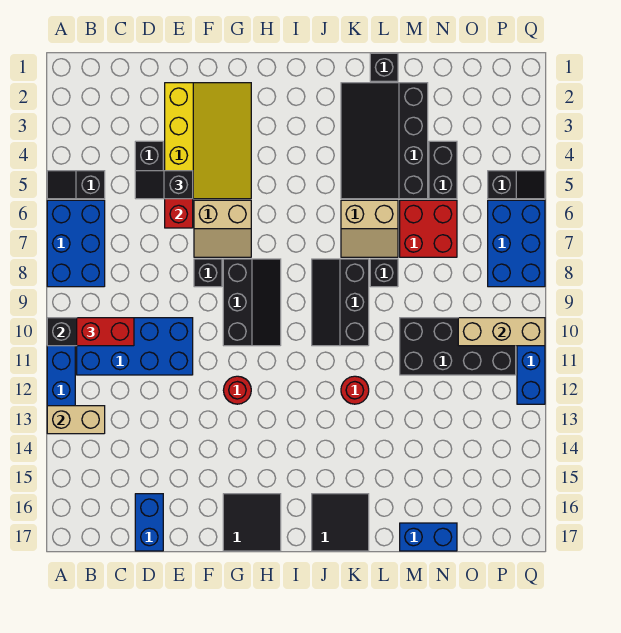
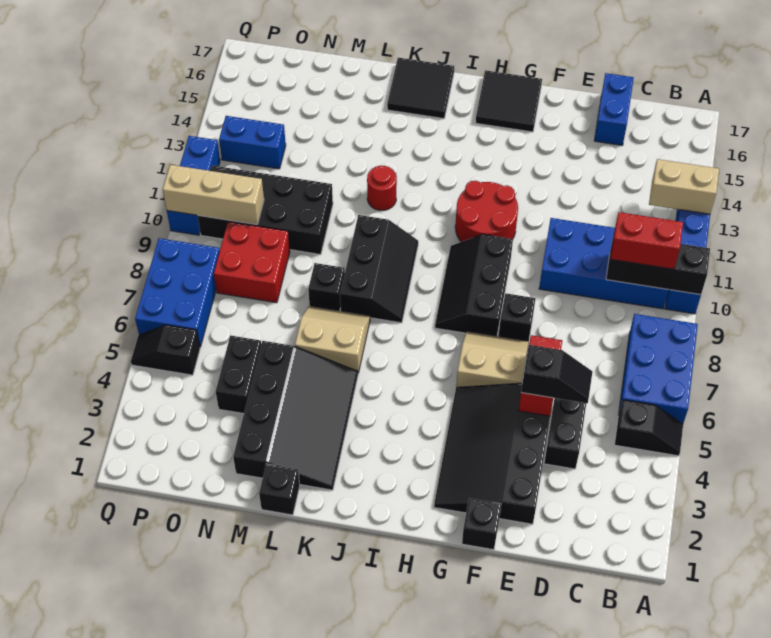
yellow 3x4 slope [165,83,251,199] -> black 3x4 slope [434,383,550,524]
none -> black 1x1 brick [462,498,501,550]
red 1x1 round brick [223,376,251,404] -> red 2x2 round brick [455,181,518,242]
red 2x2 brick [400,200,457,257] -> red 2x2 brick moved to [214,222,290,303]
blue 1x2 brick [400,523,457,551] -> blue 1x2 brick moved to [219,116,286,169]

